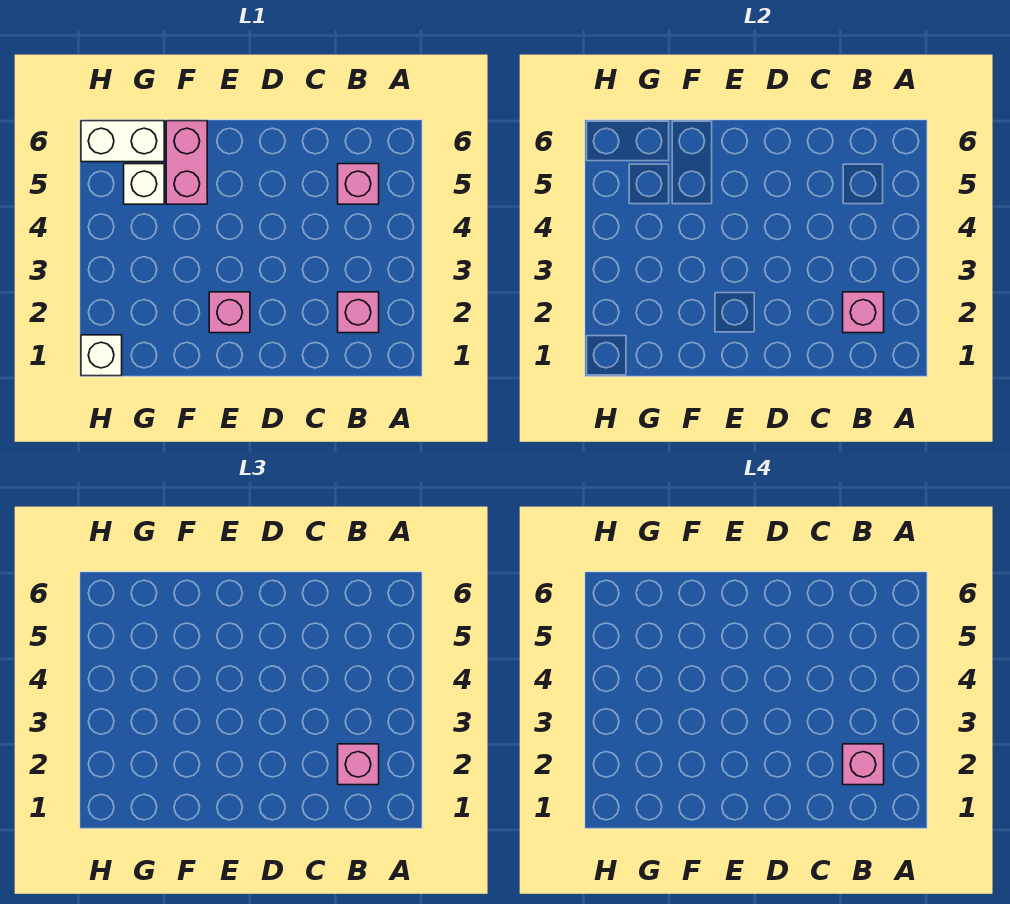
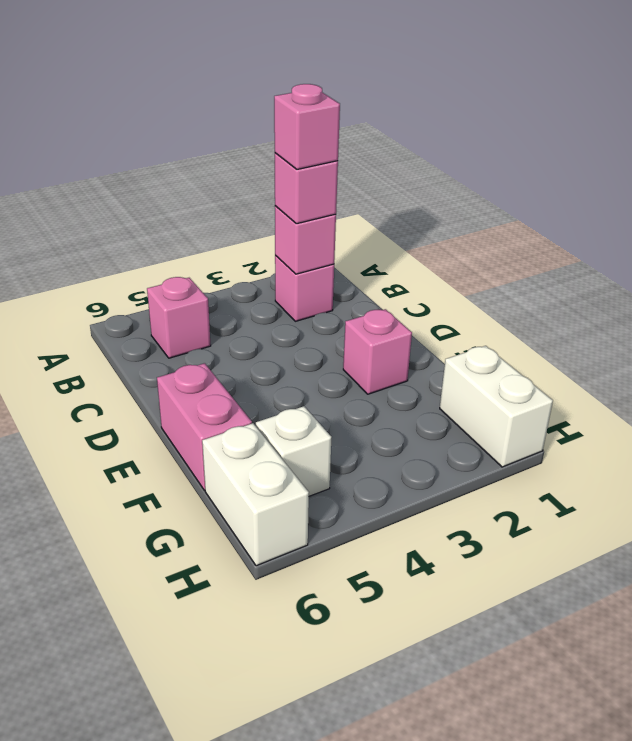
pink 1x2 brick [166,121,207,204] -> pink 1x2 brick turned to [157,363,252,490]
white 1x1 brick [81,335,122,376] -> white 1x2 brick [440,346,553,467]

